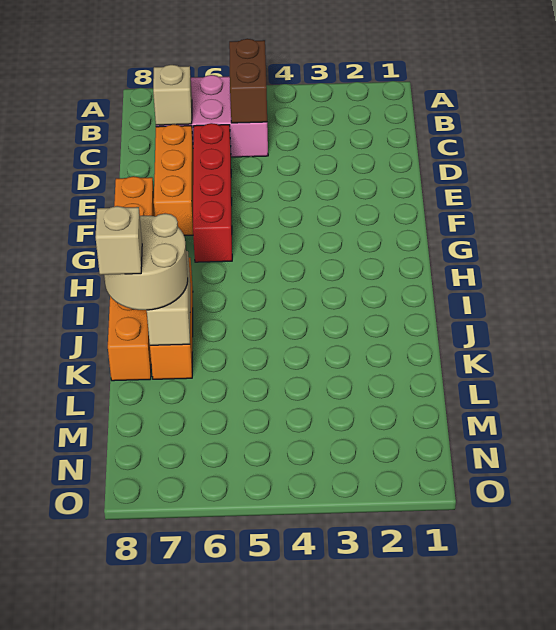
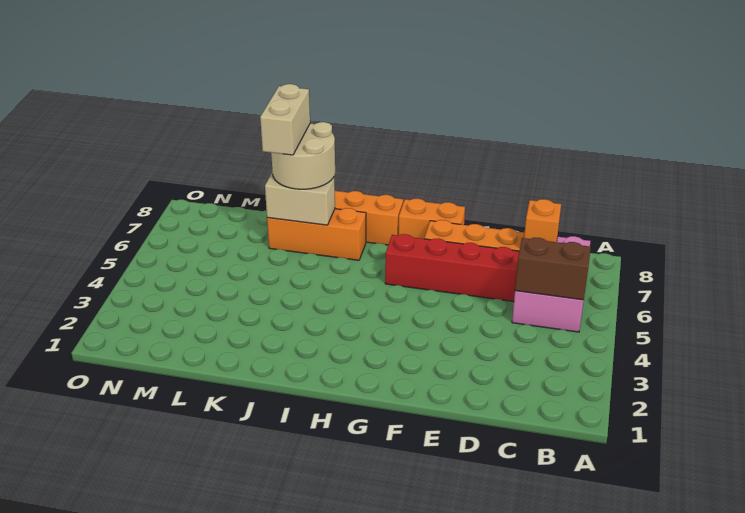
tan 1x1 brick [153,65,192,125] -> orange 1x1 brick [524,199,561,242]
tan 1x1 brick [96,206,142,275] -> tan 1x2 brick [260,84,310,155]

